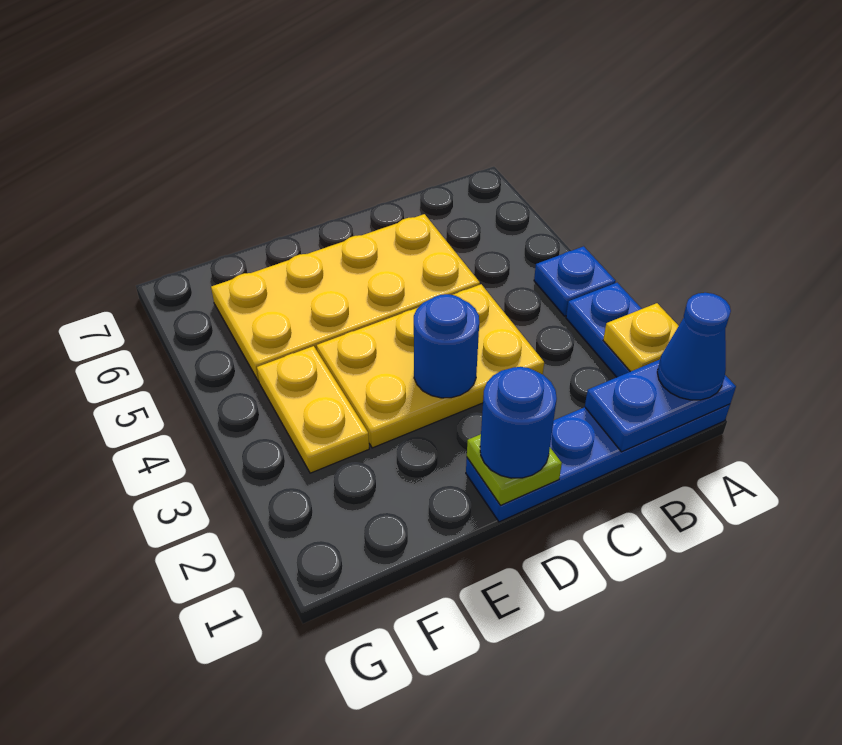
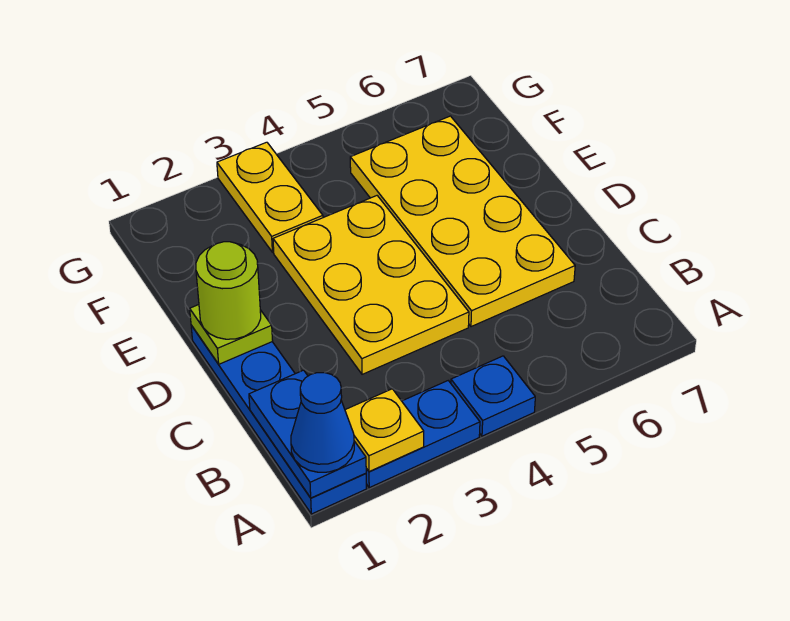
blue 1x1 round brick [480,367,557,478] -> lime 1x1 round brick [196,242,261,339]
blue 1x1 round brick [414,294,479,398] -> none
yellow 1x2 plate [257,346,369,473] -> yellow 1x2 plate turned to [217,142,323,252]

